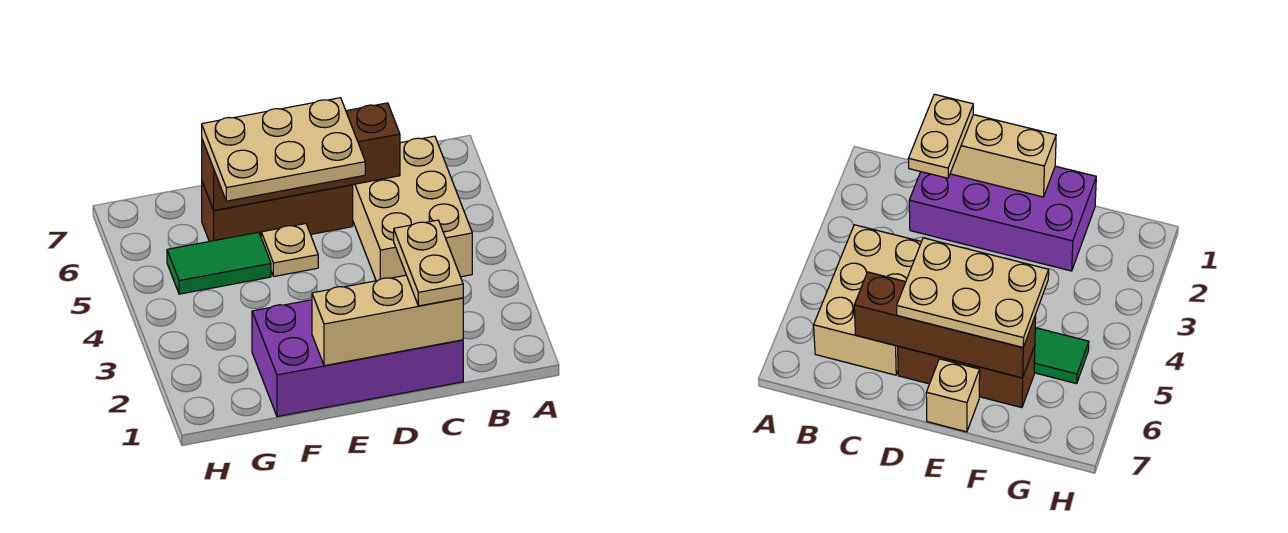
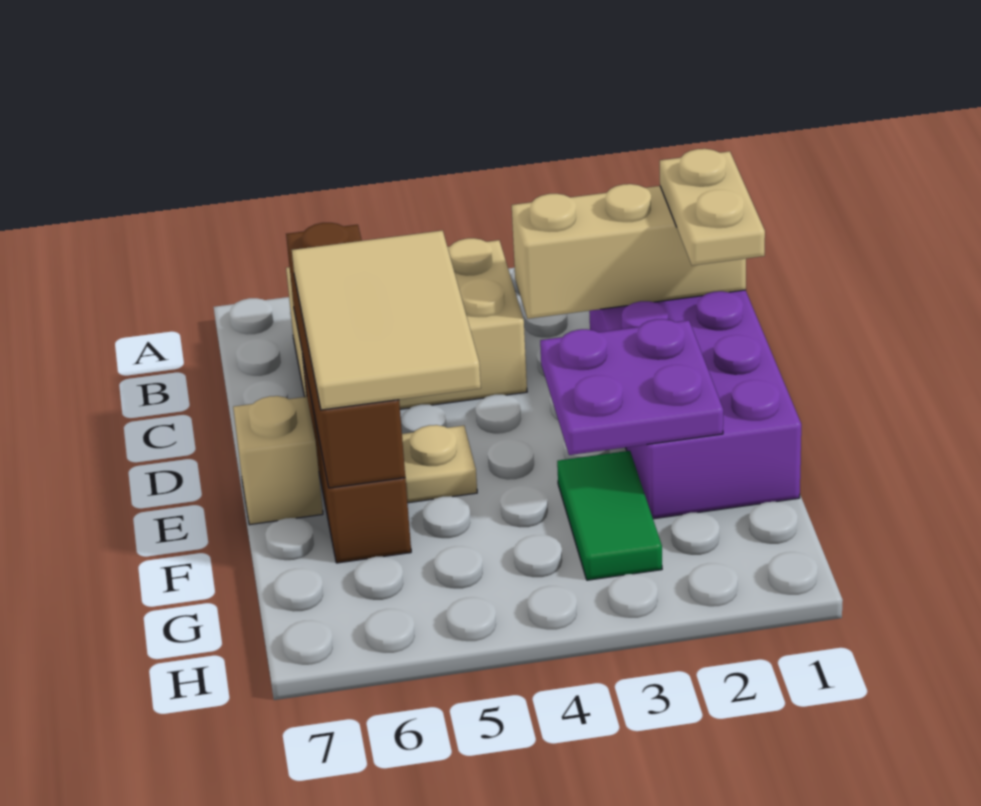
tan 1x3 brick [312,275,463,366] -> tan 1x3 brick turned to [512,184,746,319]
tan 1x2 plate [394,220,463,306] -> tan 1x2 plate turned to [660,149,765,266]
tan 2x3 plate [202,98,365,201] -> tan 2x3 tile [292,230,481,410]
none -> purple 2x2 plate [540,319,723,455]
green 1x2 tile [167,232,271,294] -> green 1x2 tile moved to [557,451,662,580]

